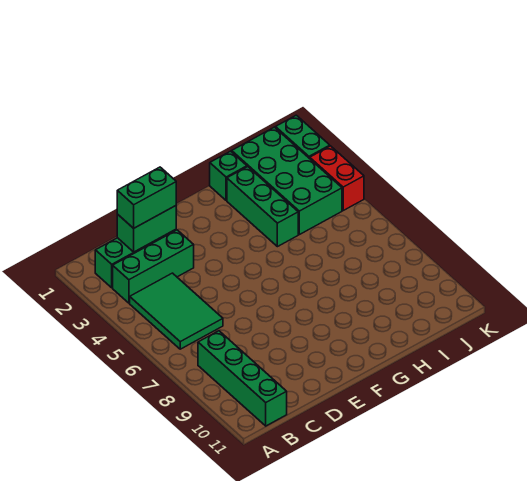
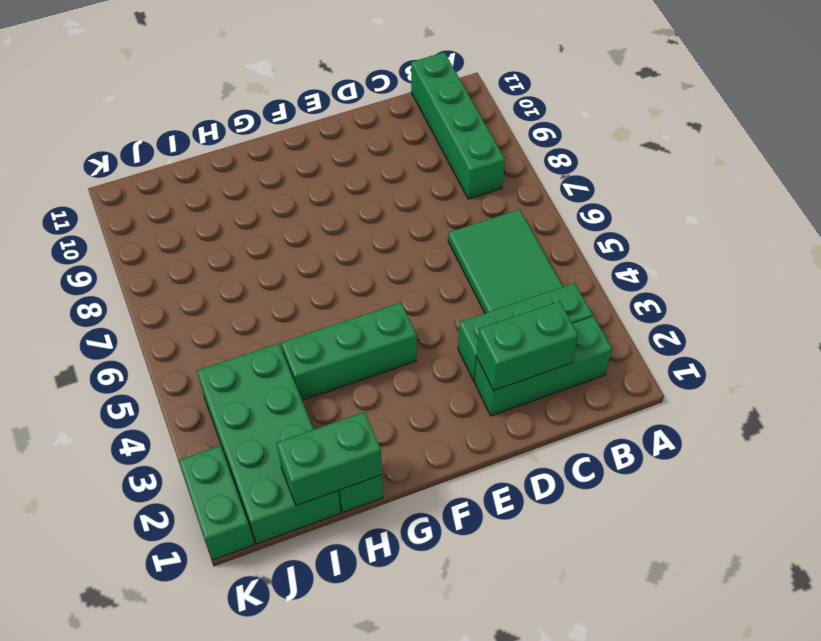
green 1x2 brick [117,167,176,228] -> green 1x2 brick moved to [277,412,382,506]
green 1x3 brick [227,167,298,247] -> green 1x3 brick turned to [281,303,416,400]
red 1x2 brick [310,146,364,210] -> none

